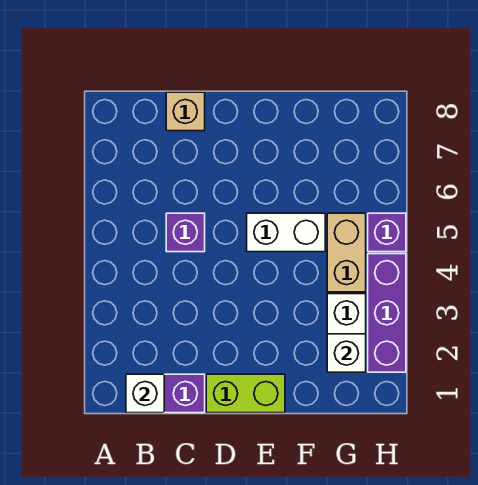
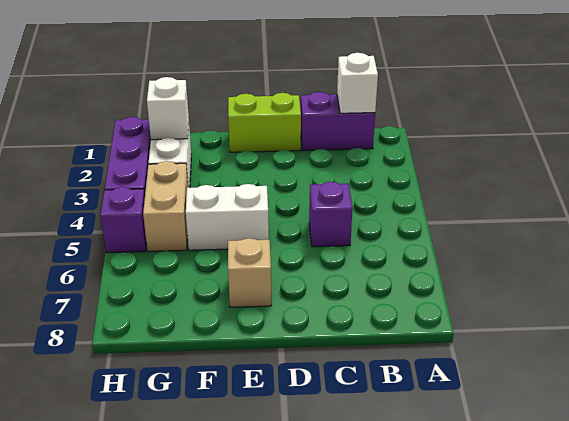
tan 1x1 brick [166,92,205,131] -> tan 1x1 brick moved to [228,238,271,307]

